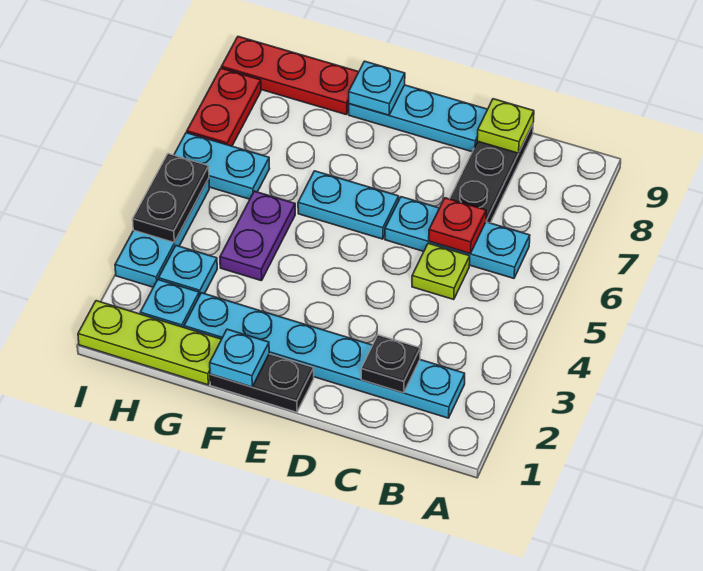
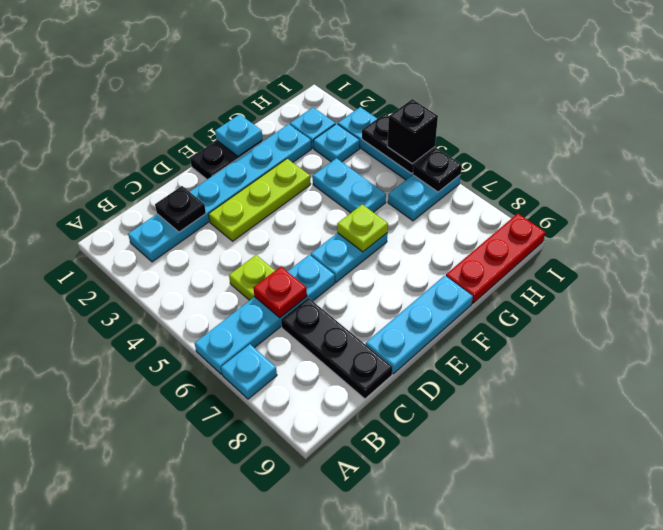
cyan 1x3 plate [385,197,530,278] -> cyan 1x4 plate [195,255,335,374]
lime 1x1 plate [477,99,534,153] -> lime 1x1 plate moved to [337,204,388,252]
cyan 1x1 plate [349,61,405,115] -> cyan 1x1 plate moved to [221,344,277,399]
lime 1x3 plate [78,301,222,385] -> lime 1x3 plate moved to [209,159,311,241]
purple 1x2 plate [220,191,295,281] -> cyan 1x2 plate [313,158,386,213]
none -> black 1x1 brick [387,99,438,164]
none -> black 1x1 plate [413,148,462,192]
red 1x2 plate [187,68,261,146] -> none

